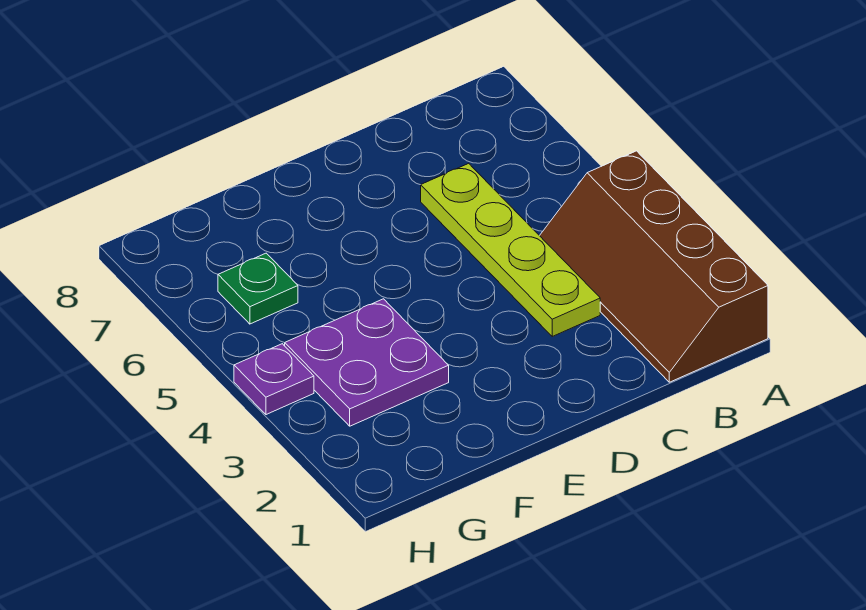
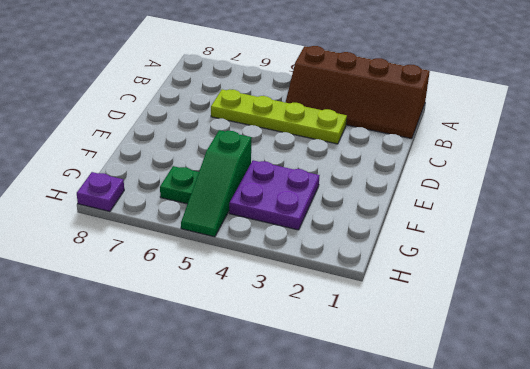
none -> green 1x3 slope [181,130,252,237]
purple 1x1 plate [234,344,314,415] -> purple 1x1 plate moved to [77,172,124,212]

